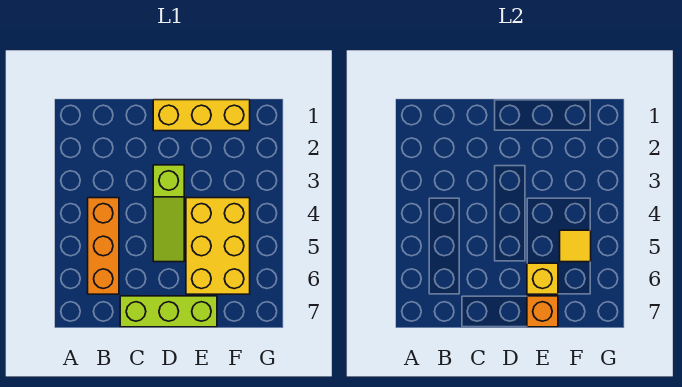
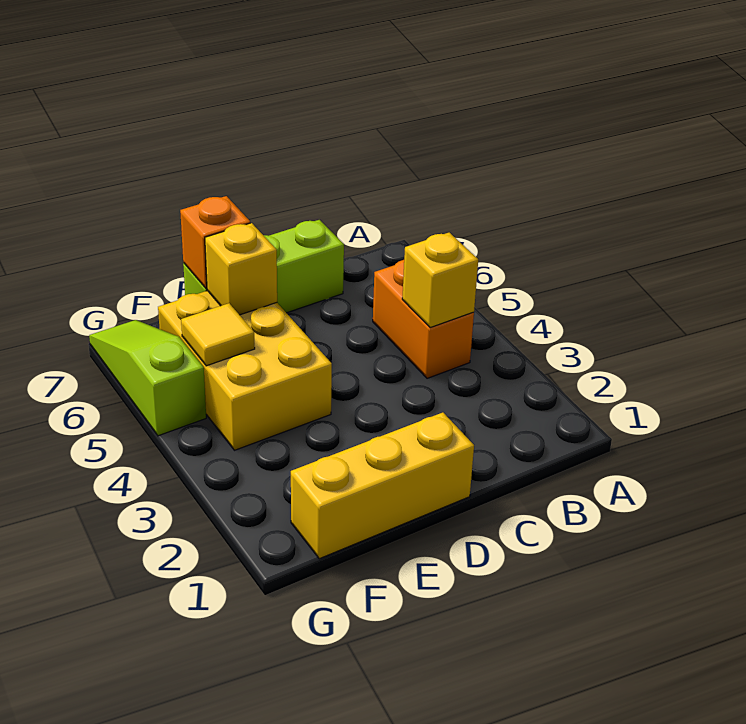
orange 1x3 brick [88,198,119,294] -> orange 1x2 brick [373,260,474,378]
none -> yellow 1x1 brick [402,233,478,327]
lime 1x3 slope [153,165,184,262] -> lime 1x3 slope moved to [89,320,206,436]

